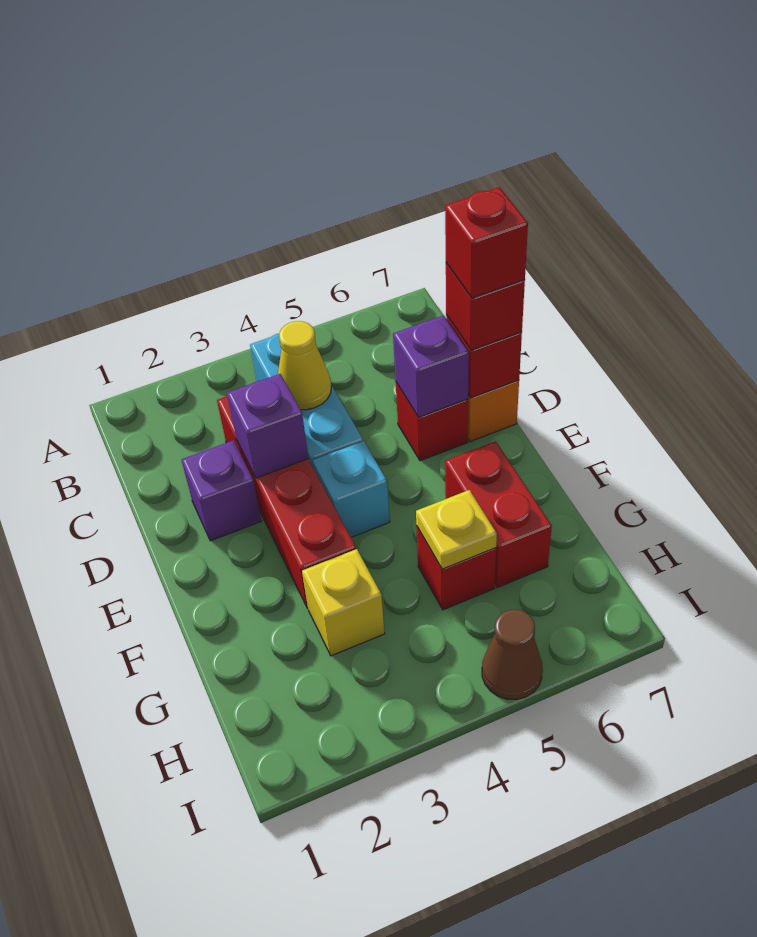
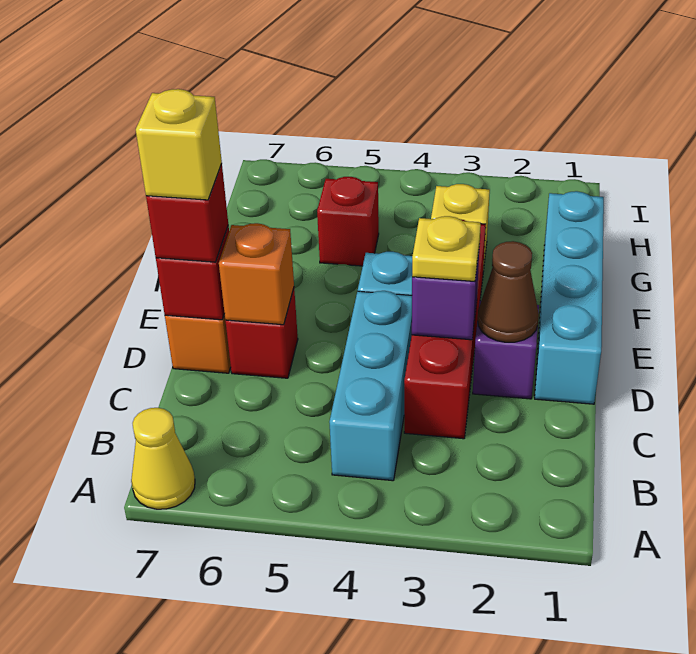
yellow 1x1 cone [278,321,331,410] -> yellow 1x1 cone moved to [131,408,195,509]
none -> cyan 1x4 brick [535,191,604,404]
purple 1x1 brick [393,315,469,417] -> orange 1x1 brick [219,223,294,325]
red 1x1 brick [445,187,528,298] -> yellow 1x1 brick [136,89,222,200]
red 1x2 brick [445,441,552,588] -> none
yellow 1x1 plate [416,490,497,569] -> yellow 1x1 plate moved to [412,216,481,281]
brown 1x1 cone [482,610,543,700] -> brown 1x1 cone moved to [478,241,539,342]

